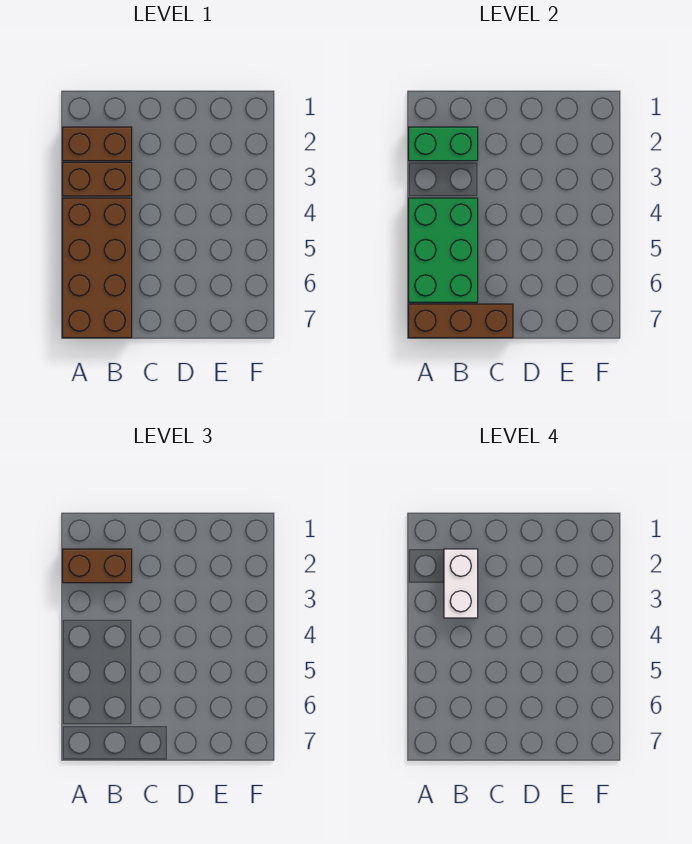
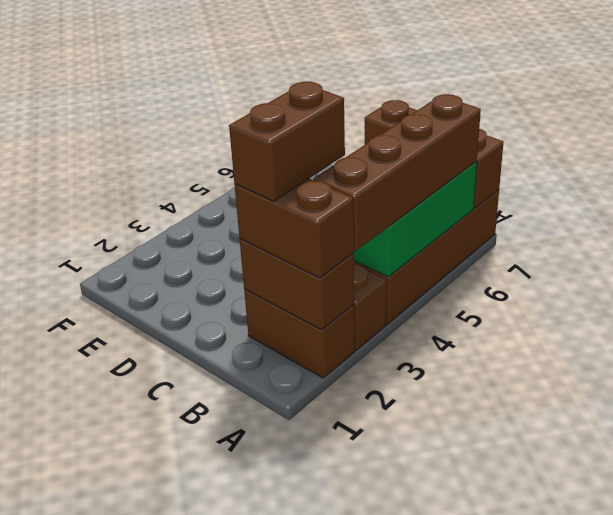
green 1x2 brick [409,127,478,161] -> brown 1x2 brick [240,239,354,330]
none -> brown 1x4 brick [313,94,481,251]
white 1x2 brick [444,549,478,618] -> brown 1x2 brick [229,82,345,201]

